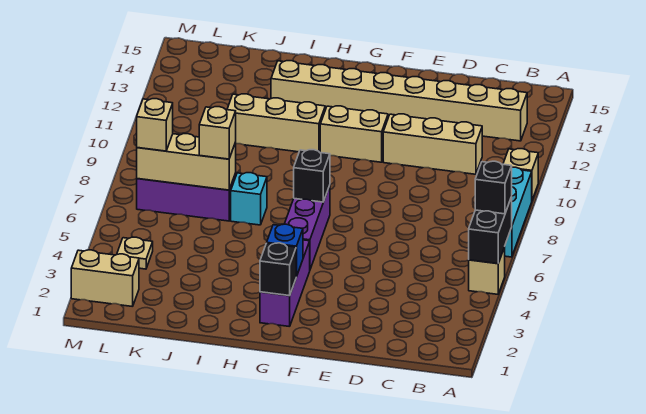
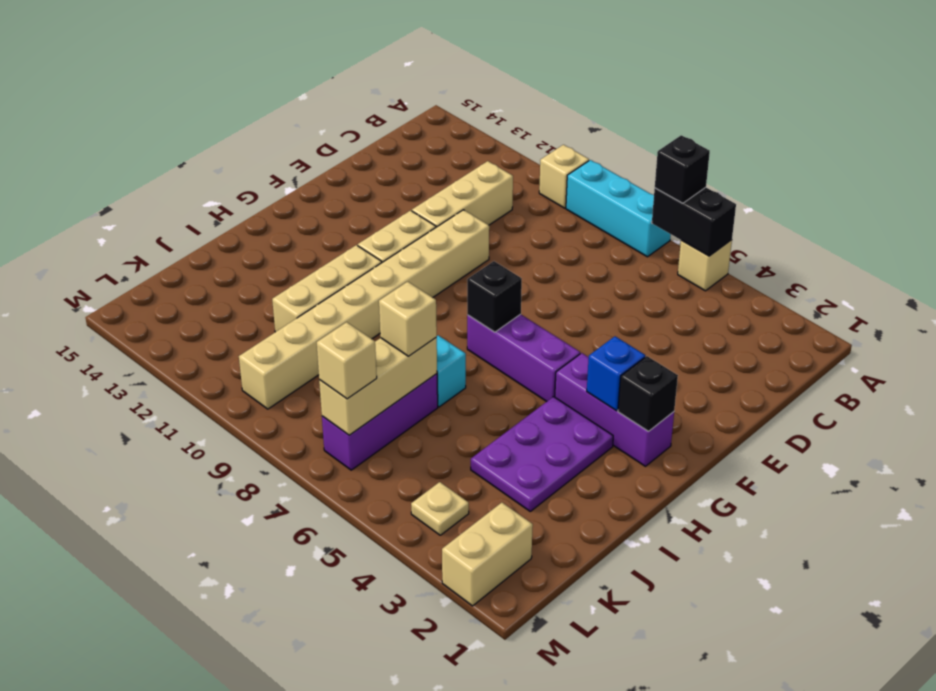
tan 1x8 brick [271,61,527,141] -> tan 1x8 brick moved to [239,210,489,409]
none -> purple 2x3 plate [471,397,613,511]

